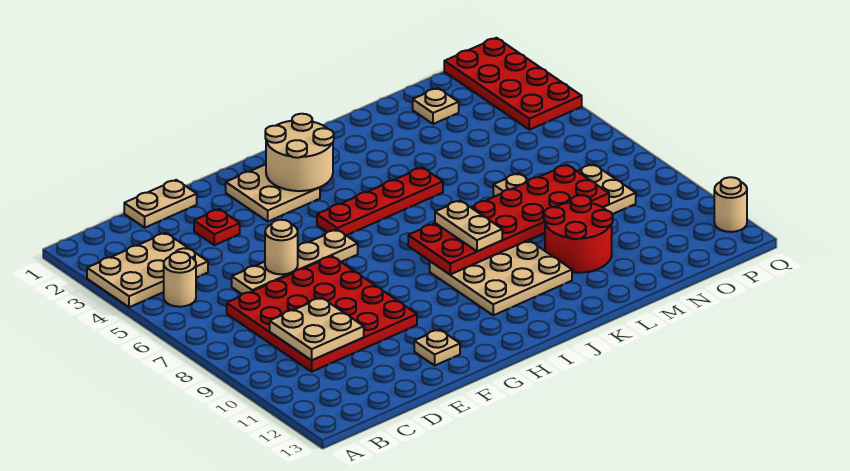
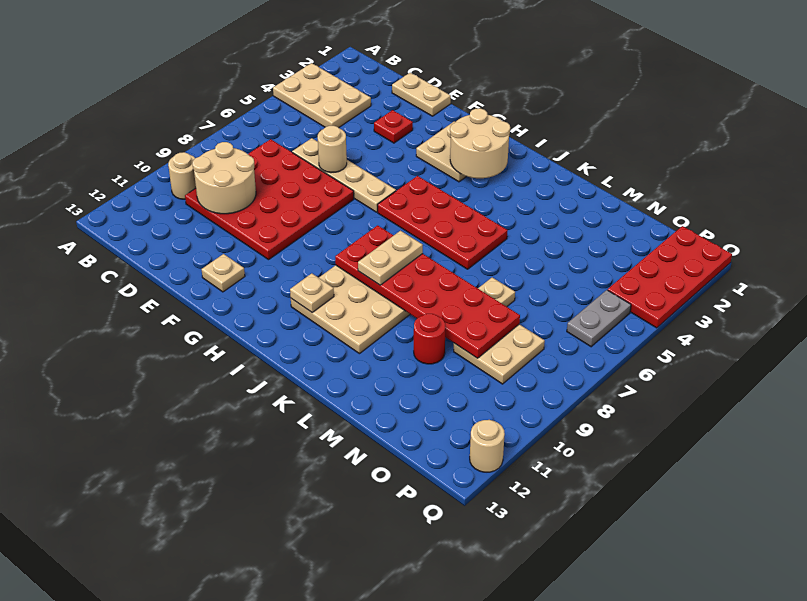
tan 1x1 round brick [164,252,196,307] -> tan 1x1 round brick moved to [168,152,196,199]
tan 2x2 plate [270,298,364,360] -> tan 2x2 round brick [193,142,256,214]
red 1x4 plate [317,168,443,235] -> red 2x4 plate [378,176,508,269]
red 2x2 round brick [544,195,613,273] -> red 1x1 round brick [414,314,445,364]
tan 1x1 plate [413,88,459,124] -> tan 1x1 plate moved to [290,273,334,312]
none -> grey 1x2 plate [567,290,631,347]

